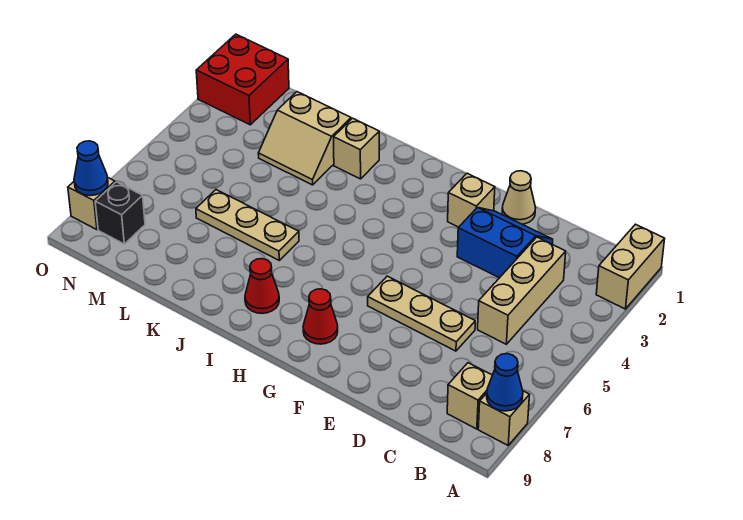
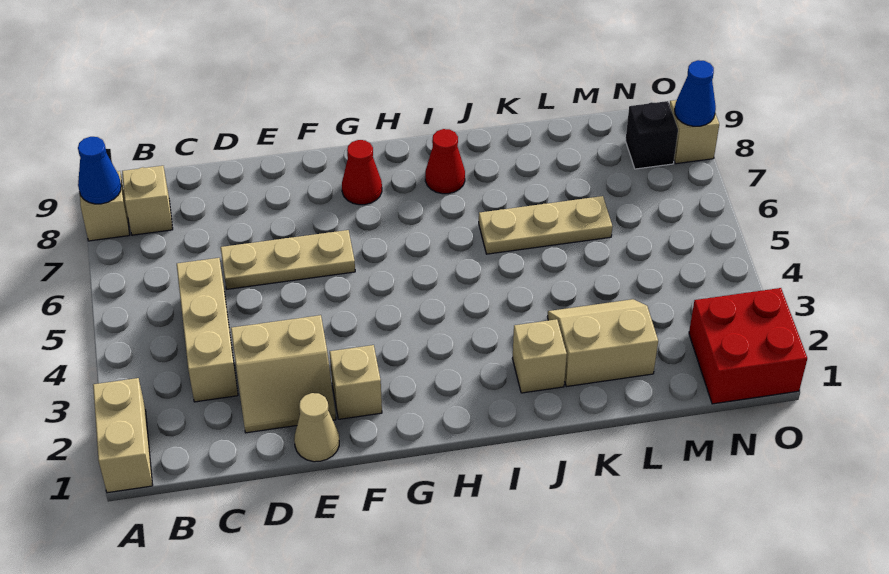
blue 2x2 slope [457,207,553,278] -> tan 2x2 slope [231,315,336,433]

